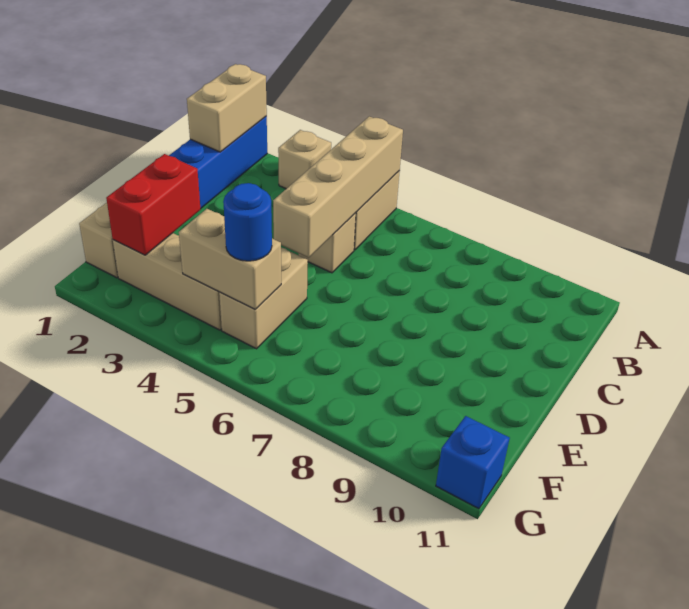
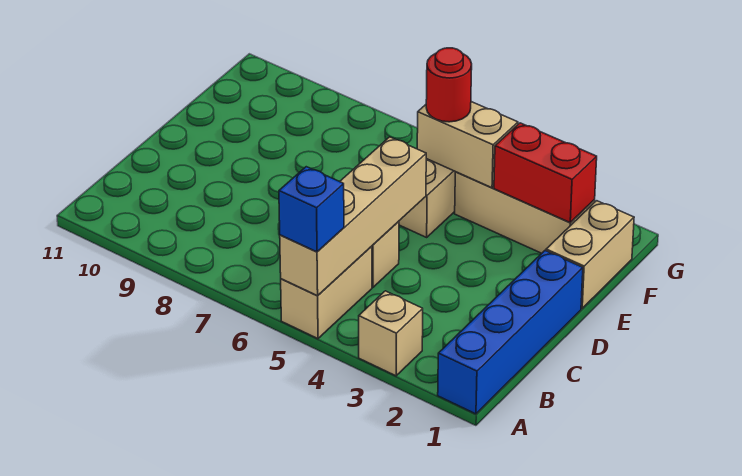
tan 1x2 brick [187,64,267,152] -> none
red 1x2 brick [106,154,201,255] -> red 1x2 brick turned to [494,123,597,223]
blue 1x1 round brick [223,183,272,261] -> red 1x1 round brick [426,48,472,122]
blue 1x1 brick [436,416,510,509] -> blue 1x1 brick moved to [279,167,344,252]

